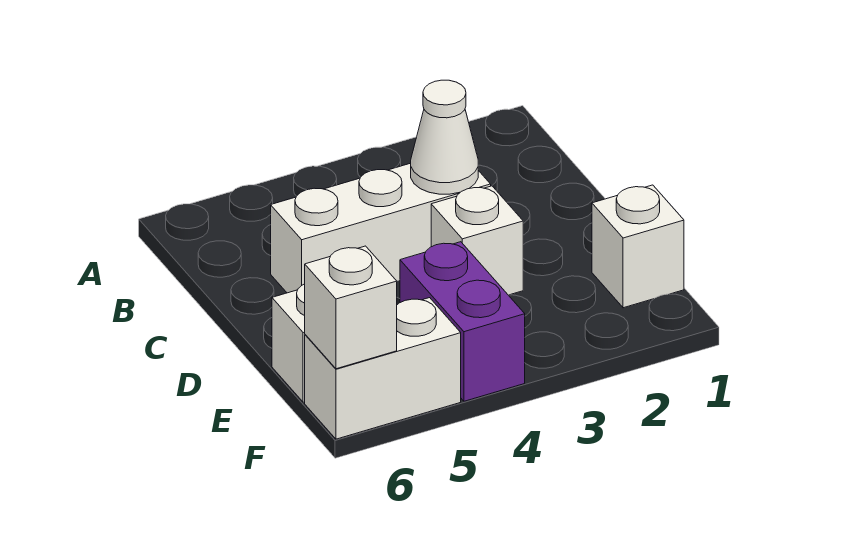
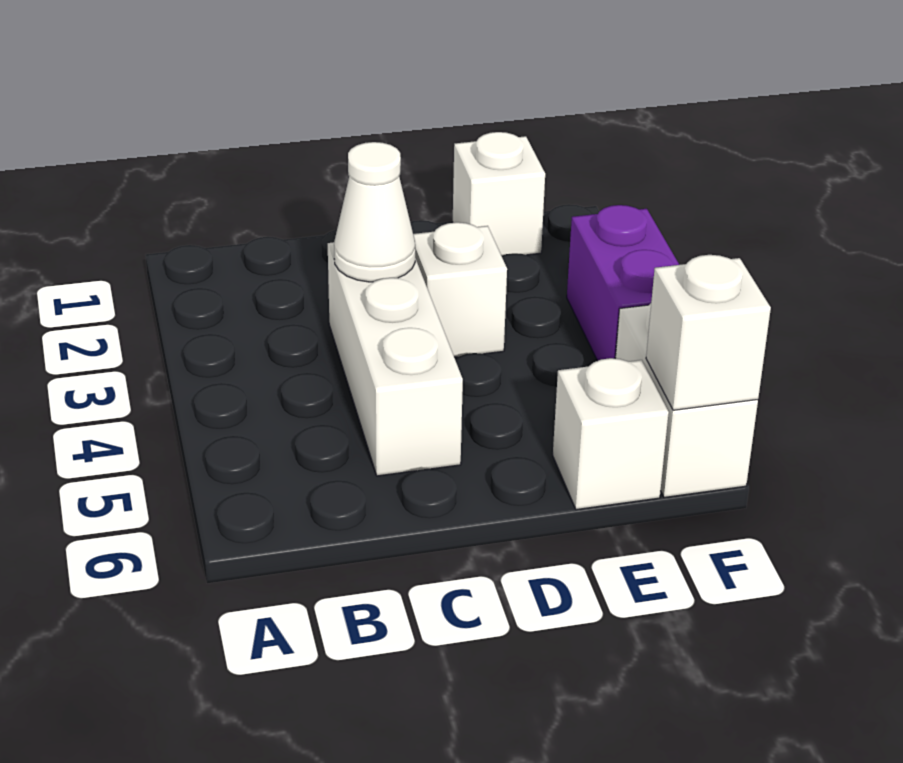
purple 1x2 brick [400,242,525,401] -> purple 1x2 brick turned to [567,205,679,361]

